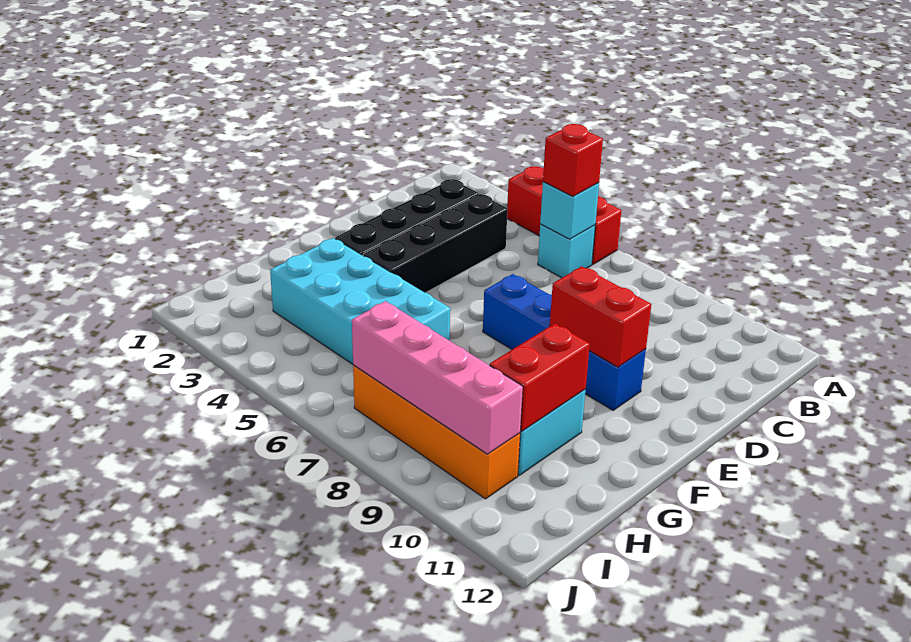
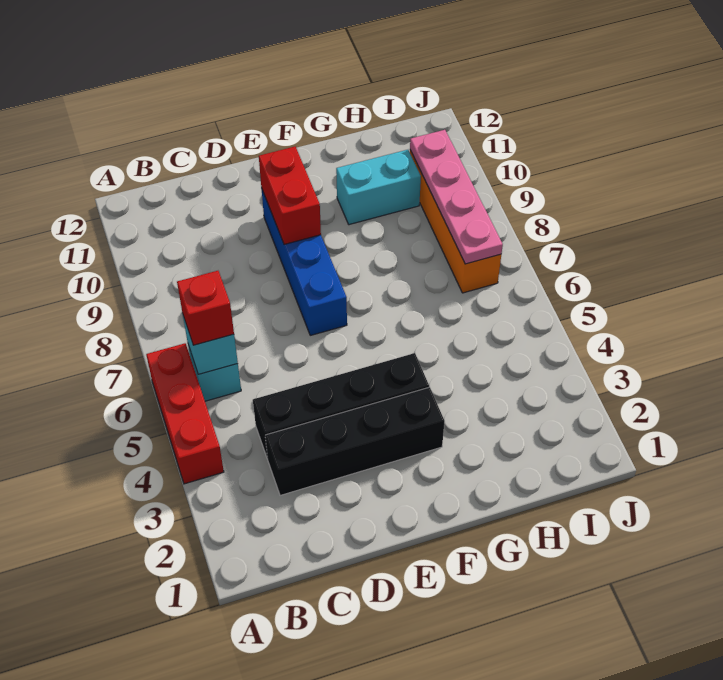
cyan 2x4 brick [270,238,450,364] -> none
red 1x2 brick [490,324,590,431] -> none
pink 1x4 brick [352,301,523,454] -> pink 1x4 plate [410,130,503,264]

